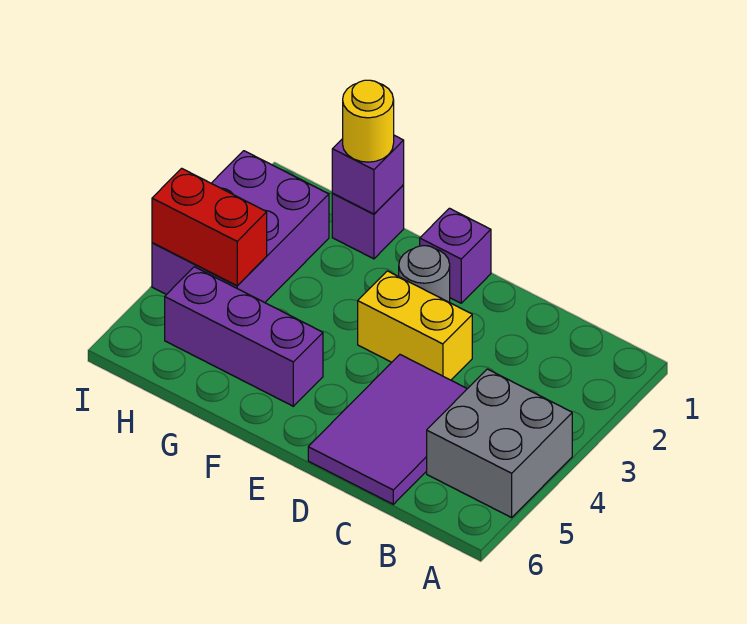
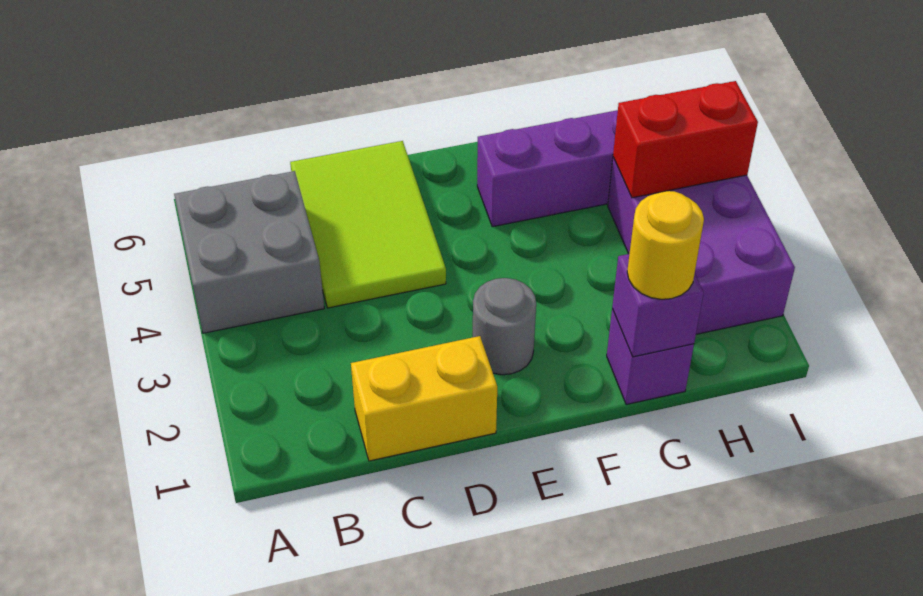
purple 2x3 tile [308,355,467,504] -> lime 2x3 tile [290,141,446,308]
yellow 1x2 brick [358,271,472,380] -> yellow 1x2 brick moved to [351,336,497,461]
purple 1x1 brick [420,208,491,303] -> none

